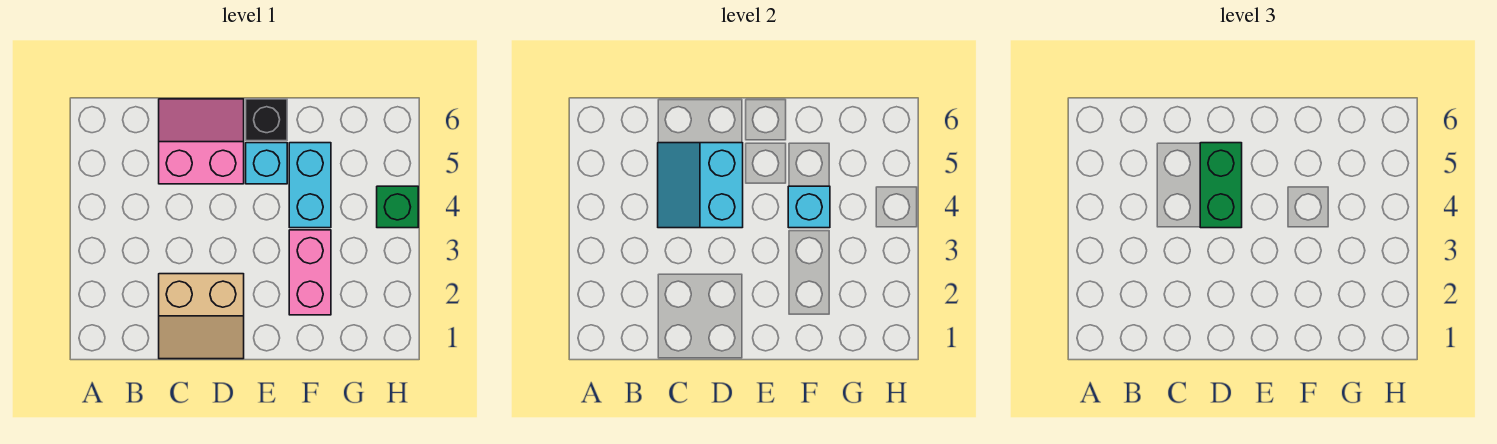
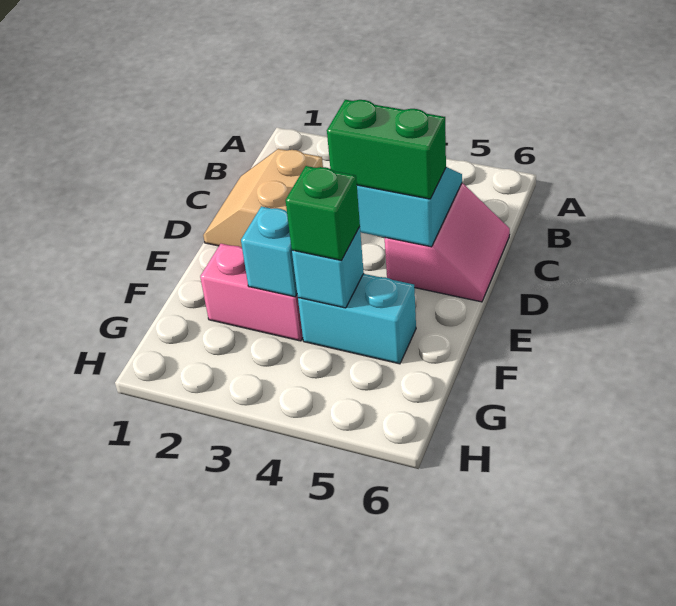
cyan 1x1 brick [246,143,287,184] -> cyan 1x1 brick moved to [241,206,297,297]
black 1x1 brick [246,99,287,141] -> none
green 1x1 brick [377,186,418,228] -> green 1x1 brick moved to [285,166,360,260]

